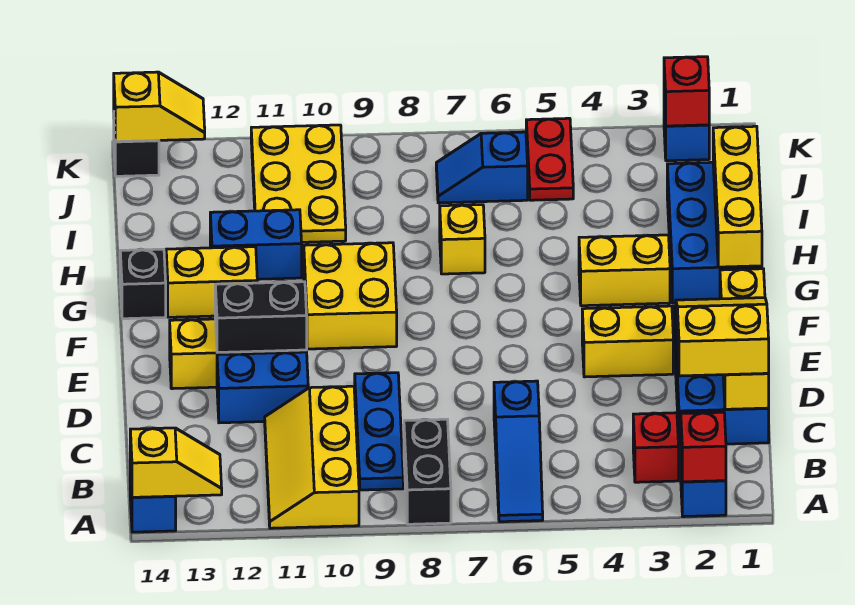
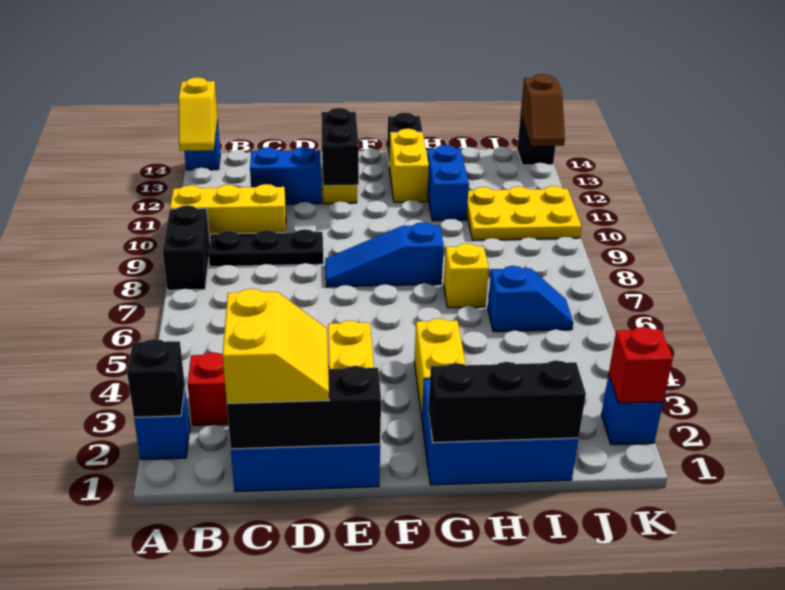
red 1x1 brick [681,412,726,482] -> black 1x1 brick [127,339,185,417]
blue 1x3 slope [494,381,543,522] -> blue 1x3 slope moved to [325,222,444,287]
black 1x2 brick [404,419,451,524] -> black 1x2 brick turned to [163,205,210,290]
blue 1x3 plate [355,373,403,490] -> black 1x3 plate [209,229,324,267]
yellow 1x3 brick [720,269,769,409] -> black 1x3 brick [227,366,381,449]
blue 1x2 brick [217,352,308,423] -> blue 1x2 brick turned to [250,147,322,204]
yellow 2x2 brick [304,243,397,349] -> none
yellow 1x3 brick [713,126,762,267] -> black 1x3 brick [428,360,586,443]
red 1x2 plate [526,118,573,200] -> none
blue 1x2 slope [436,132,528,203] -> blue 1x2 slope turned to [488,266,573,332]
yellow 1x2 slope [114,72,205,142] -> brown 1x2 slope [521,74,565,146]

